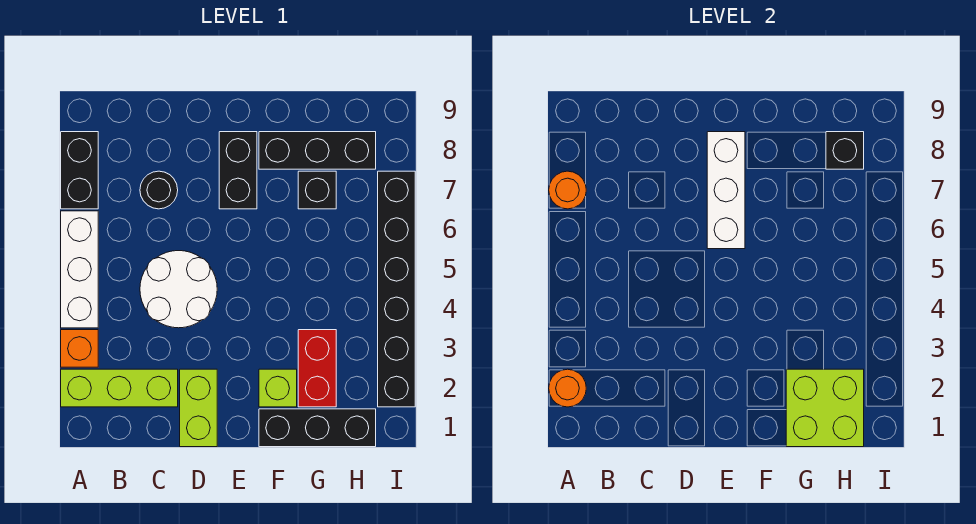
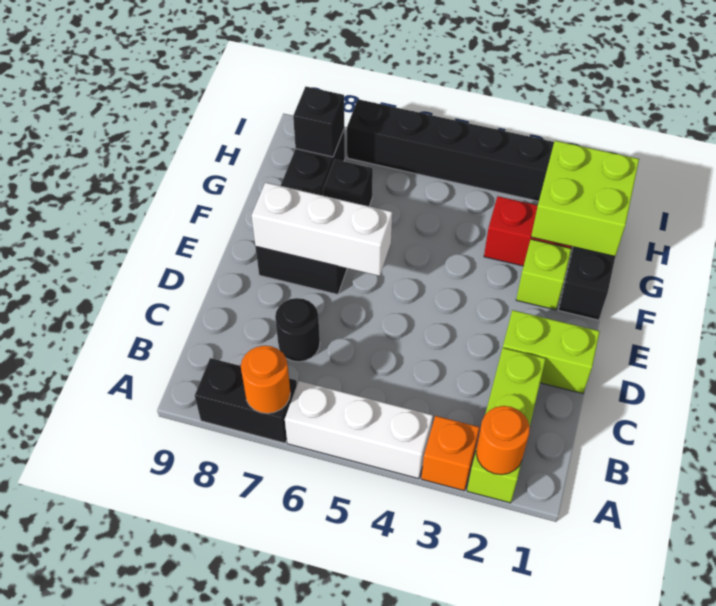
white 2x2 round brick [140,251,217,328] -> none

